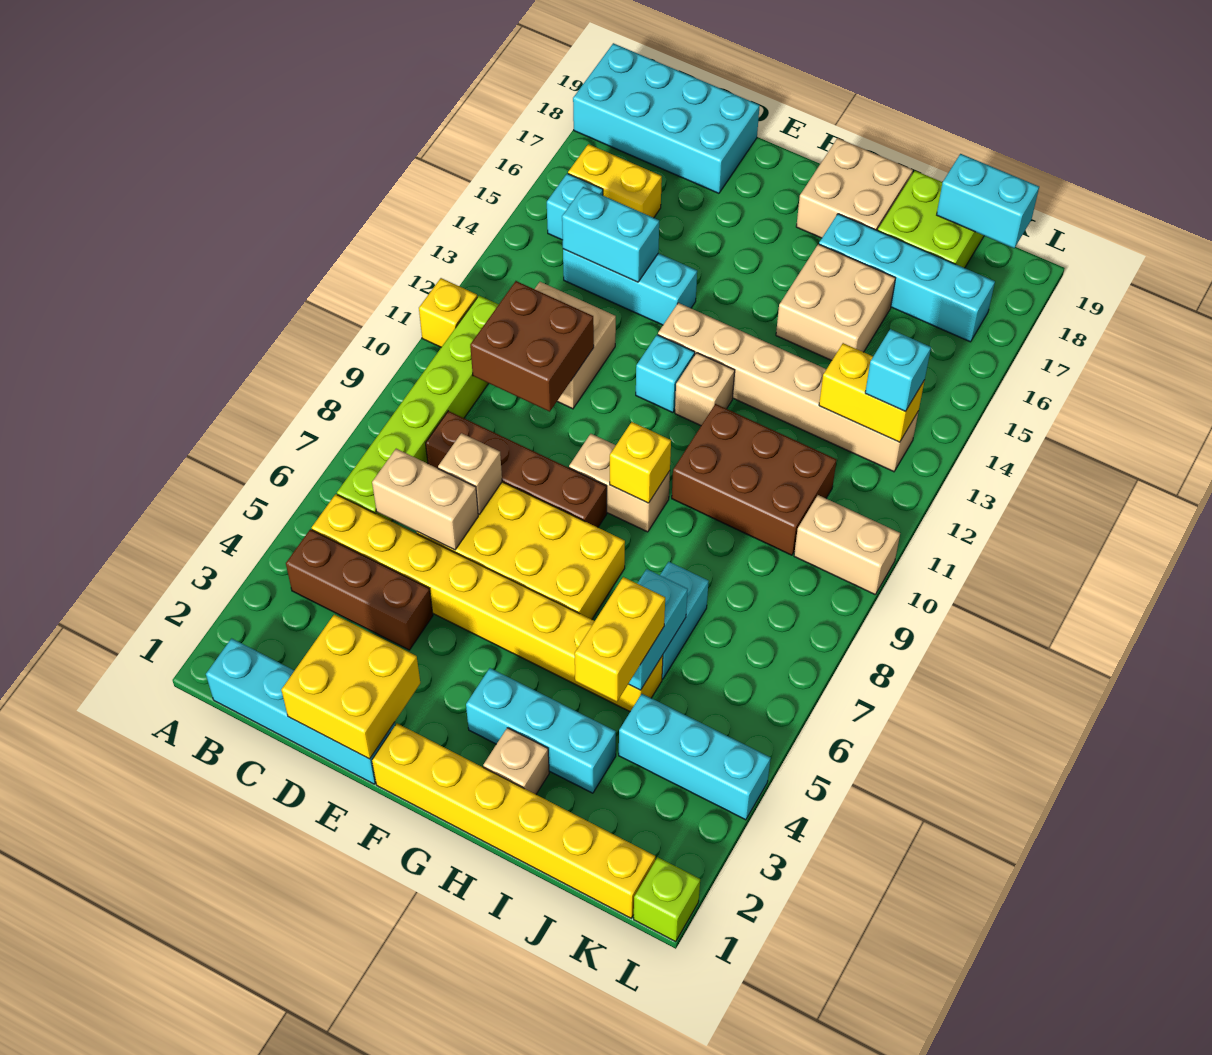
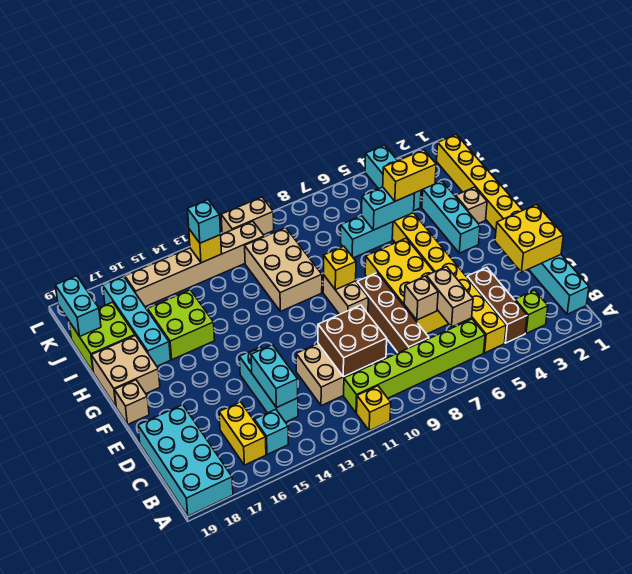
cyan 1x1 brick [636,335,695,413] -> none
tan 1x6 brick [658,303,919,472] -> tan 1x6 brick turned to [125,221,265,307]
tan 1x1 brick [675,353,735,425] -> tan 1x1 brick moved to [114,380,149,425]
brown 2x3 brick [672,404,837,555] -> tan 2x3 brick [245,228,322,311]
tan 2x2 brick [776,244,896,360] -> lime 2x2 brick [148,290,215,360]
yellow 1x2 brick [819,343,925,442] -> yellow 1x1 brick [189,229,222,263]
tan 1x2 brick [794,495,900,595] -> tan 1x2 brick turned to [221,197,274,235]
lime 1x1 brick [634,857,700,941] -> lime 1x1 brick moved to [515,290,548,334]

